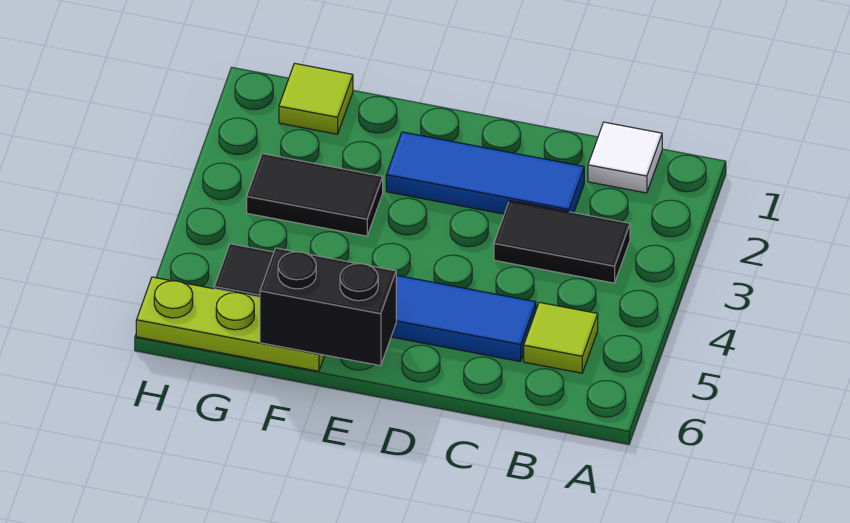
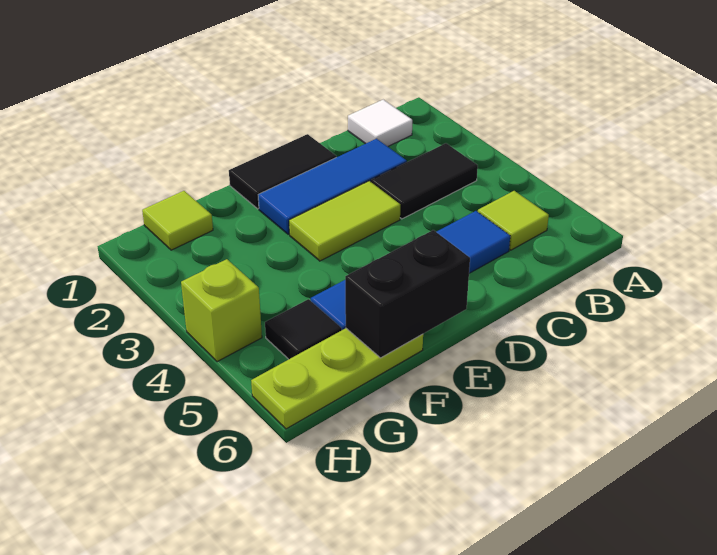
none -> lime 1x2 tile [289,181,400,261]
black 1x2 tile [247,154,383,236] -> black 1x2 tile moved to [229,134,336,209]
none -> lime 1x1 brick [181,259,262,362]

